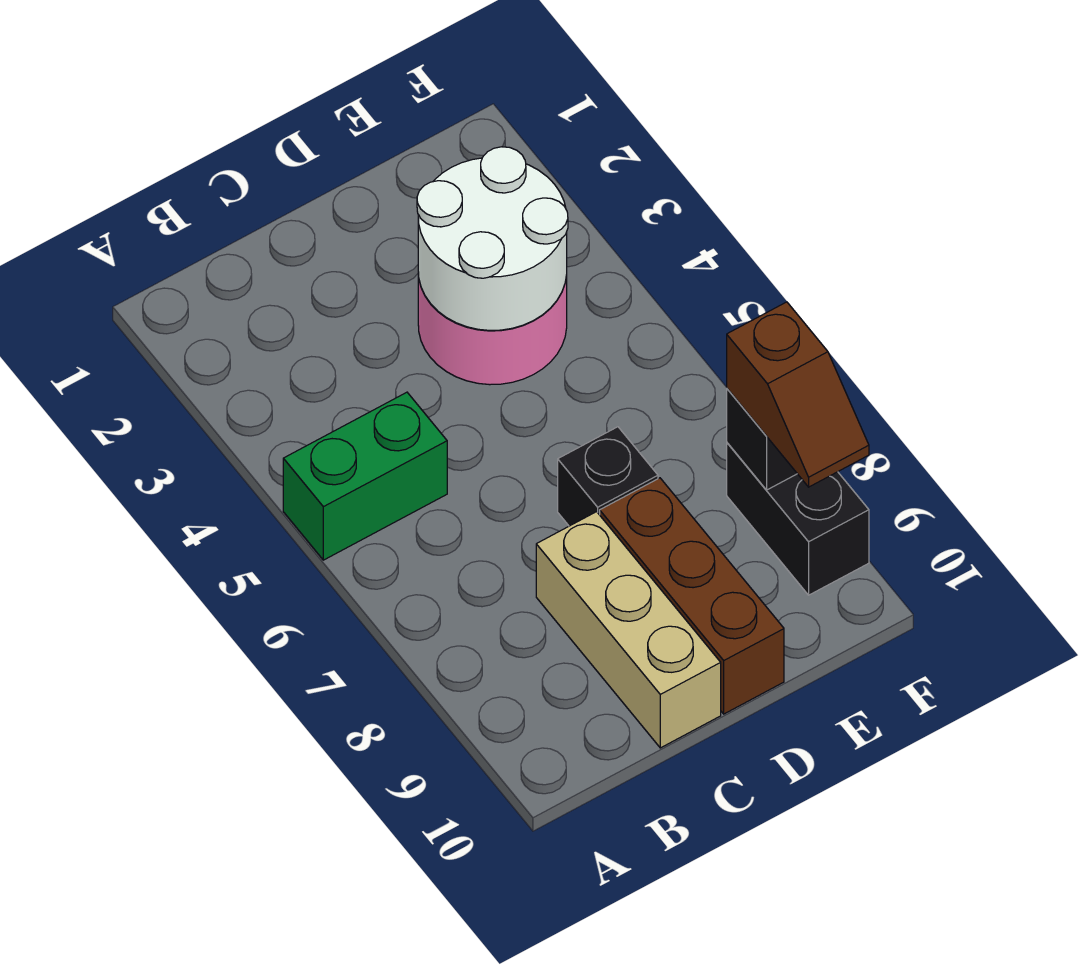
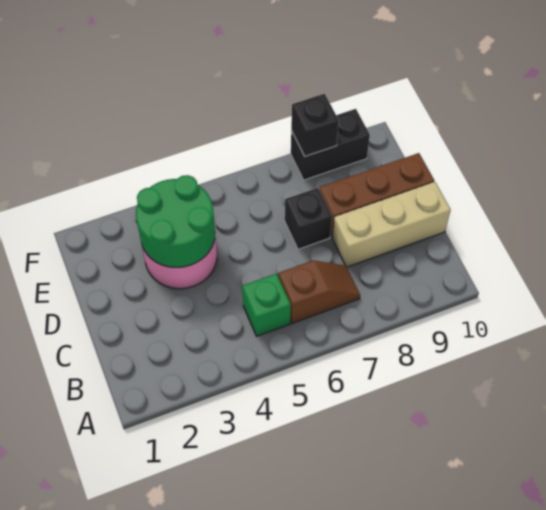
green 1x2 brick [283,392,447,560] -> green 1x1 brick [242,274,291,336]
white 2x2 round brick [417,147,568,330] -> green 2x2 round brick [136,175,215,267]
brown 1x2 slope [727,302,869,487] -> brown 1x2 slope moved to [278,260,360,323]

